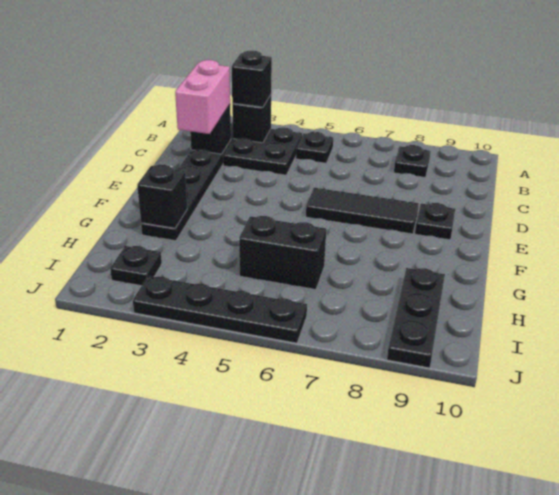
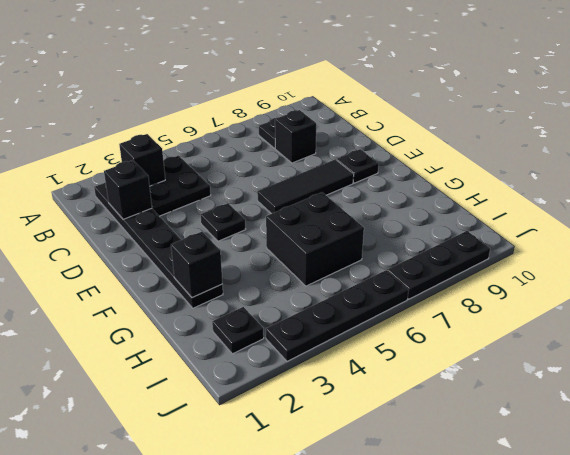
black 1x1 brick [232,51,272,107] -> black 1x1 brick moved to [275,110,316,163]
black 1x1 plate [296,132,333,163] -> black 1x1 plate moved to [201,203,246,241]
pink 1x2 brick [175,60,230,134] -> none
black 1x2 brick [239,216,326,289] -> black 2x2 brick [266,192,364,286]
black 1x3 plate [387,268,445,368] -> black 1x3 plate turned to [387,231,490,299]

